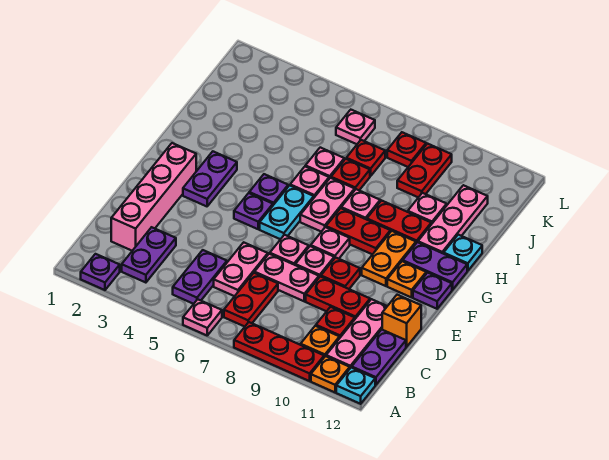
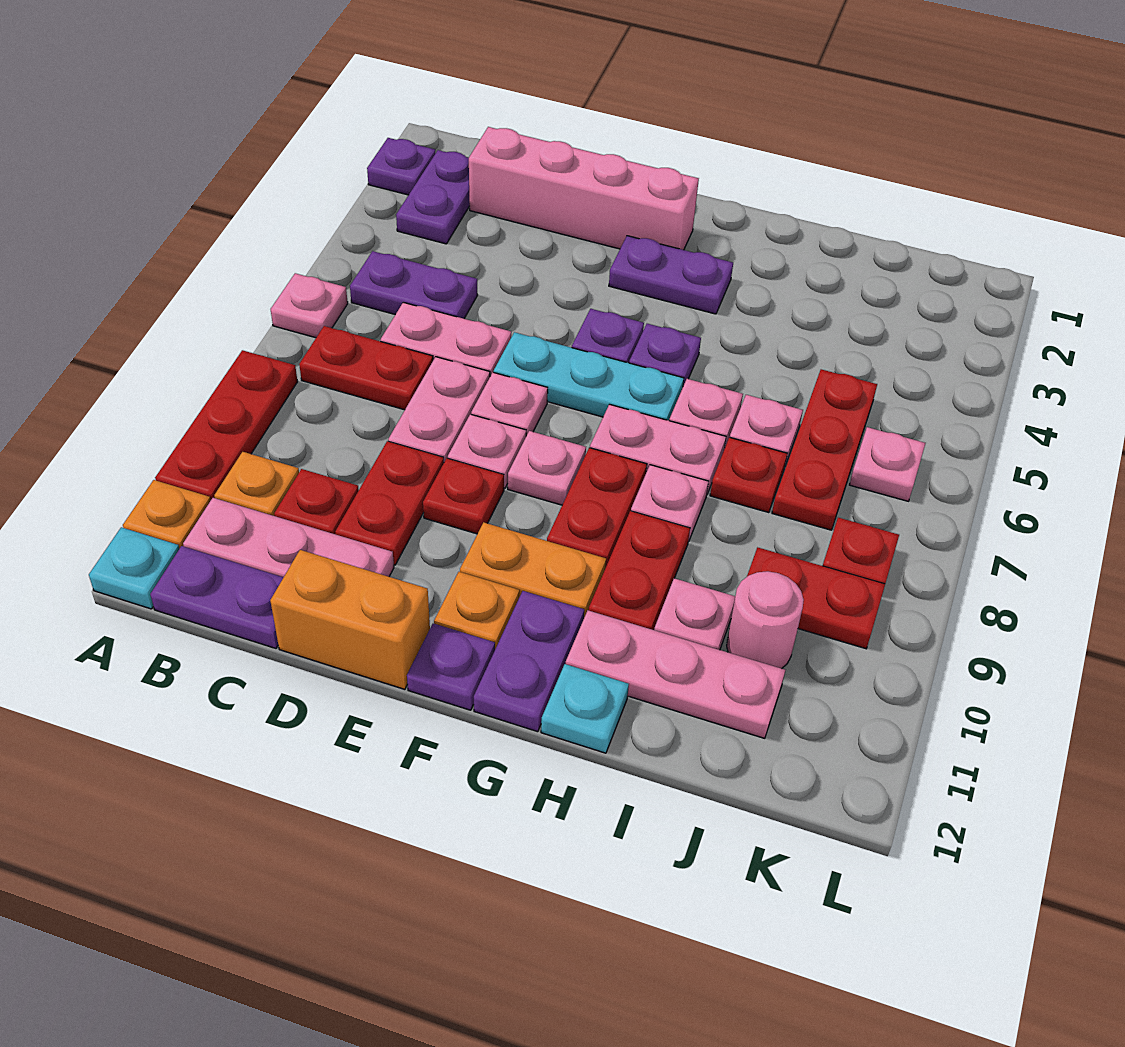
purple 1x2 plate [122,227,176,283] -> purple 1x2 plate turned to [396,150,470,244]
orange 1x1 brick [382,295,421,347] -> orange 1x2 brick [270,550,430,689]
cyan 1x2 plate [260,185,314,239] -> cyan 1x3 plate [494,332,684,421]
red 1x1 plate [346,140,385,176] -> red 1x3 plate [772,369,877,530]
none -> pink 1x1 round brick [727,571,804,669]

